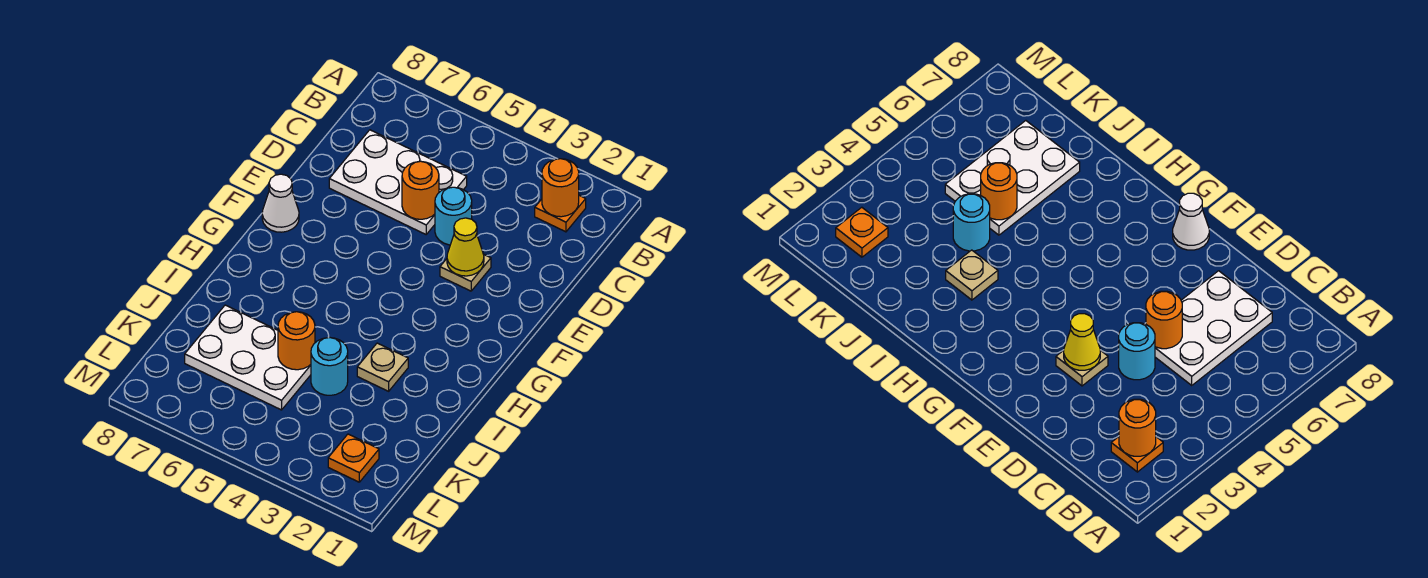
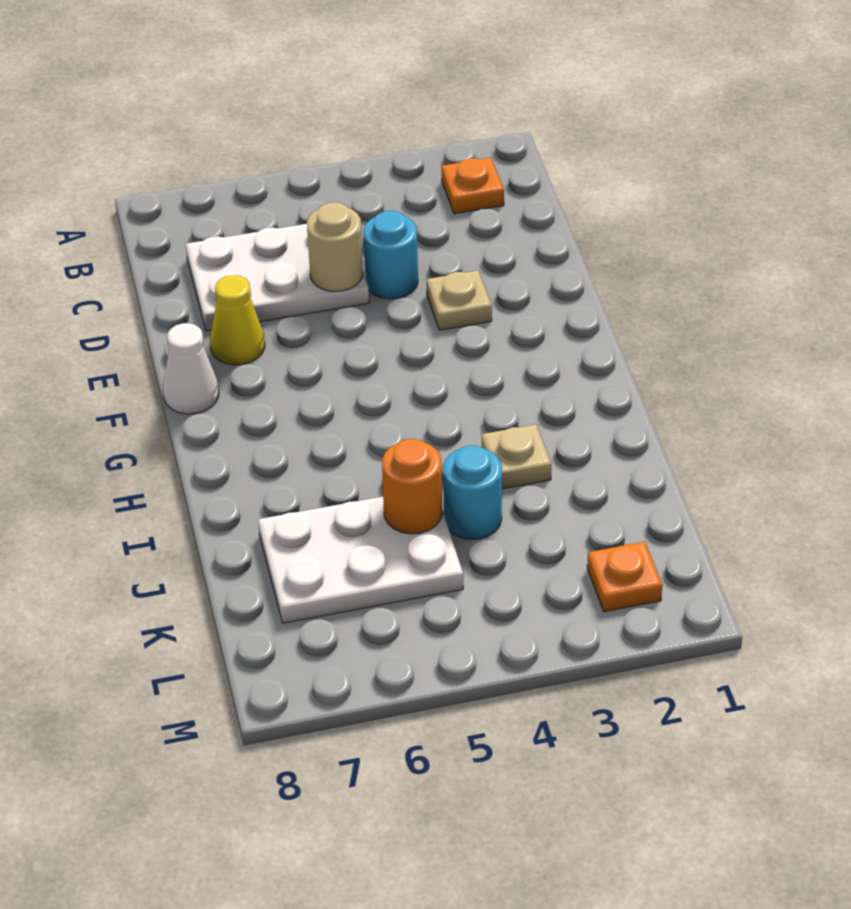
orange 1x1 round brick [542,159,579,217] -> none
orange 1x1 round brick [402,161,439,219] -> tan 1x1 round brick [307,202,363,291]
yellow 1x1 cone [447,218,484,276] -> yellow 1x1 cone moved to [210,275,265,365]

